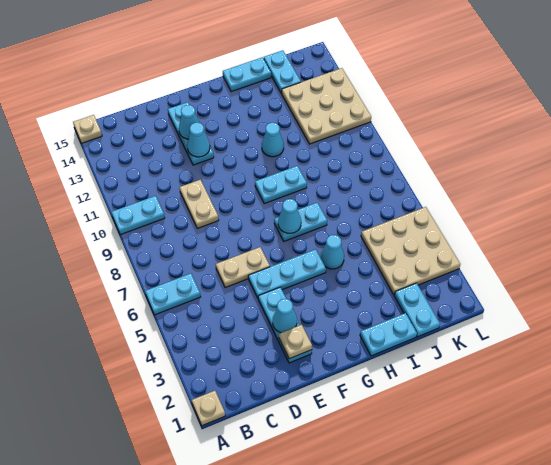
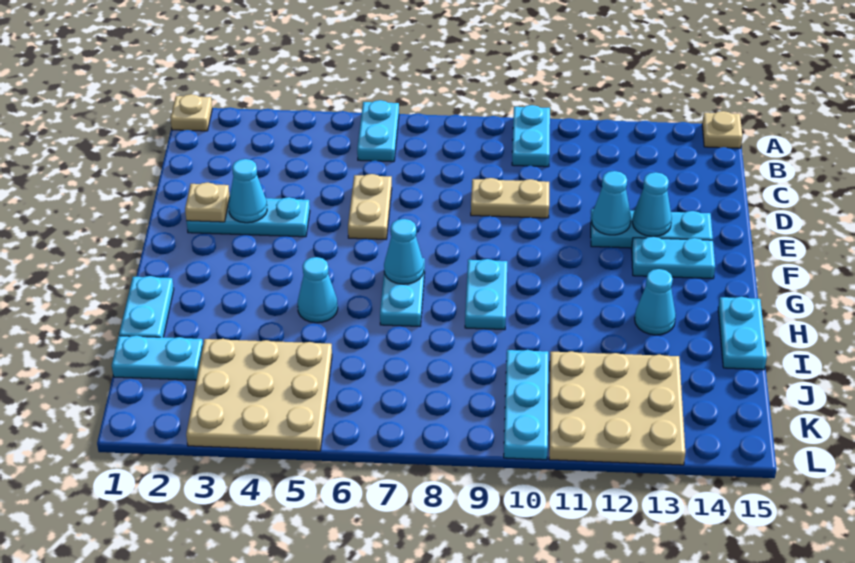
cyan 1x3 plate [248,249,326,298] -> cyan 1x3 plate moved to [504,350,548,460]
cyan 1x1 cone [262,123,284,157] -> cyan 1x1 cone moved to [635,269,676,335]
cyan 1x2 plate [264,50,301,93] -> cyan 1x2 plate moved to [632,237,715,279]

